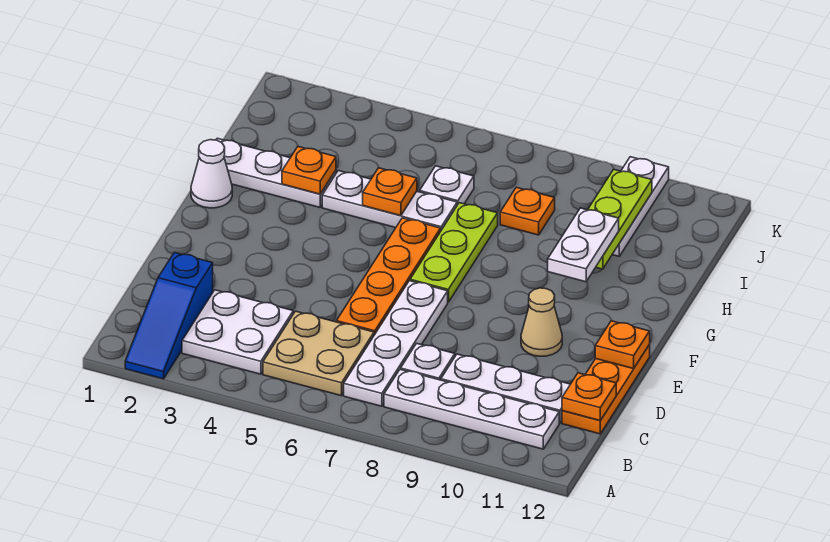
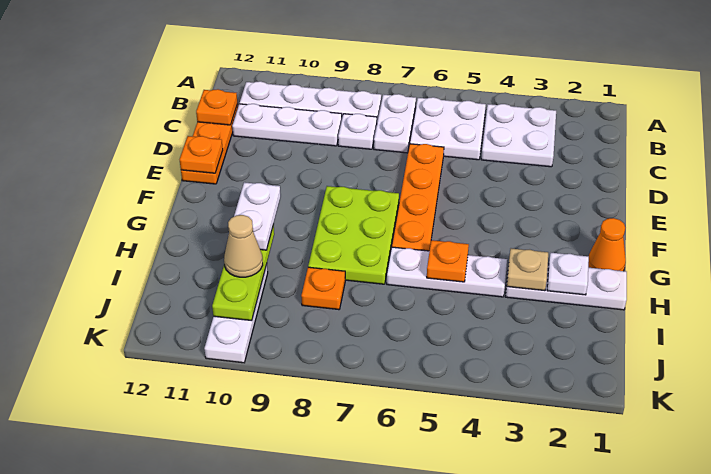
blue 1x3 slope [125,252,213,379] -> none
tan 2x2 plate [263,311,374,396] -> white 2x2 plate [410,97,486,160]
white 1x4 plate [344,281,448,406] -> white 1x2 plate [374,94,416,153]
tan 1x1 cone [521,288,562,356] -> tan 1x1 cone moved to [224,215,263,277]
lime 1x3 plate [410,203,498,302] -> lime 2x3 plate [308,186,399,284]
white 1x1 cone [191,140,232,208] -> orange 1x1 cone [588,218,626,271]
orange 1x1 plate [282,147,336,194] -> tan 1x1 plate [507,248,548,291]
white 1x1 plate [420,166,474,205] -> white 1x1 plate moved to [547,253,589,295]

